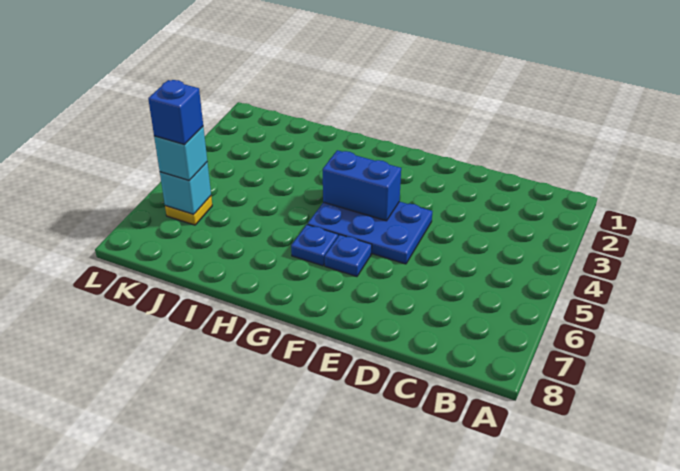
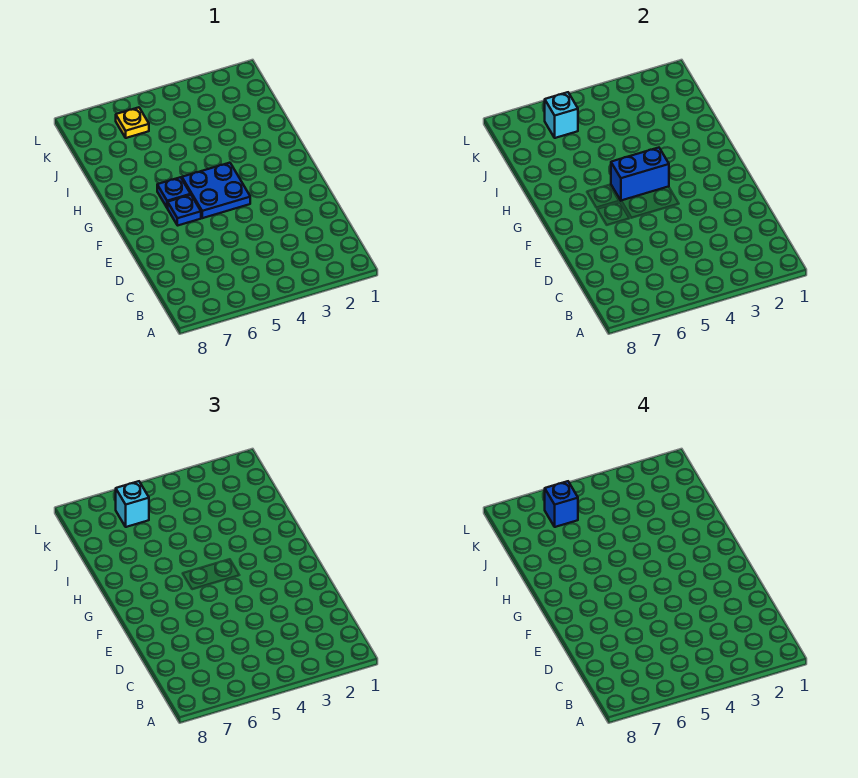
blue 2x3 plate [308,202,432,264] -> blue 2x2 plate [182,163,250,218]
blue 1x2 brick [323,150,401,221] -> blue 1x2 brick turned to [611,148,669,200]

